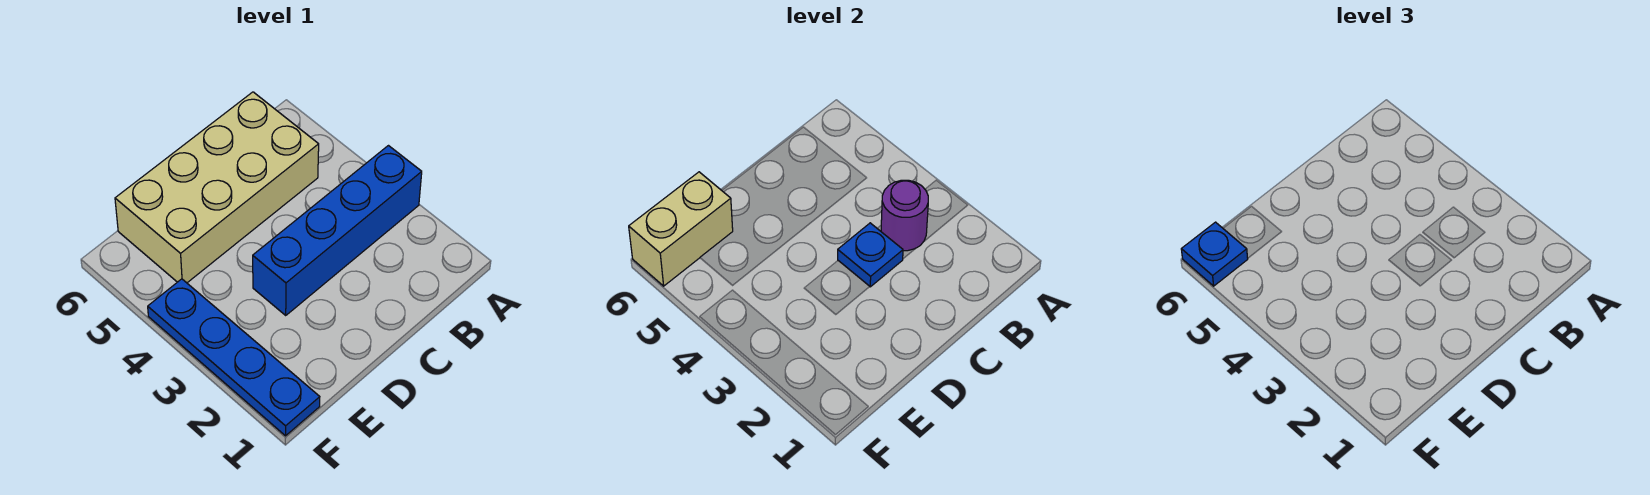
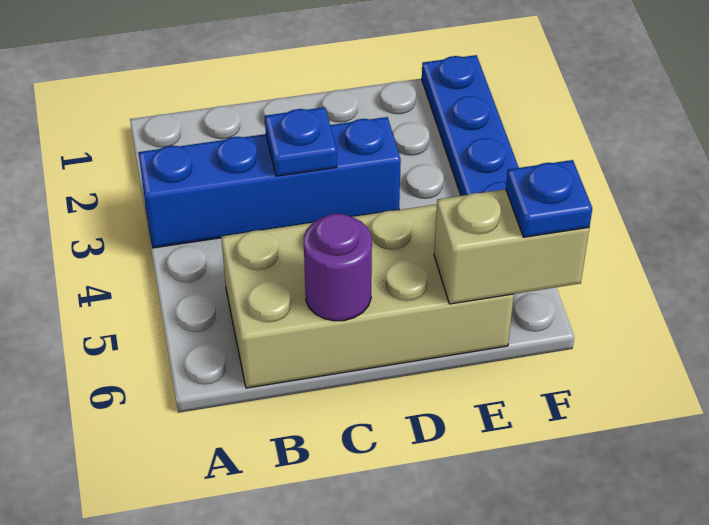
purple 1x1 round brick [881,180,928,251] -> purple 1x1 round brick moved to [304,214,372,321]

